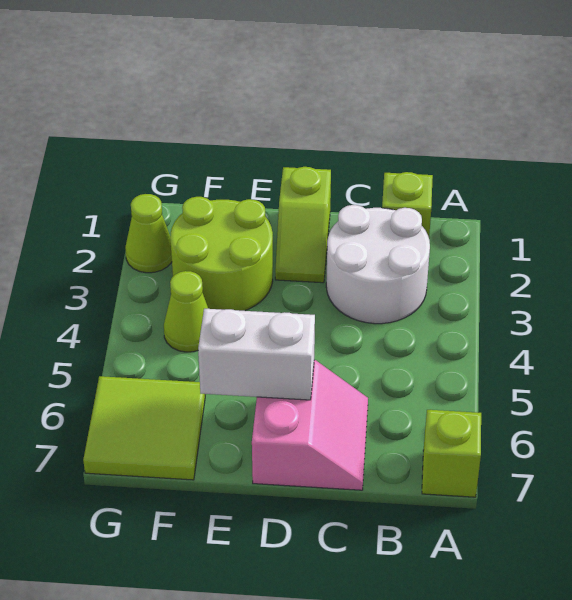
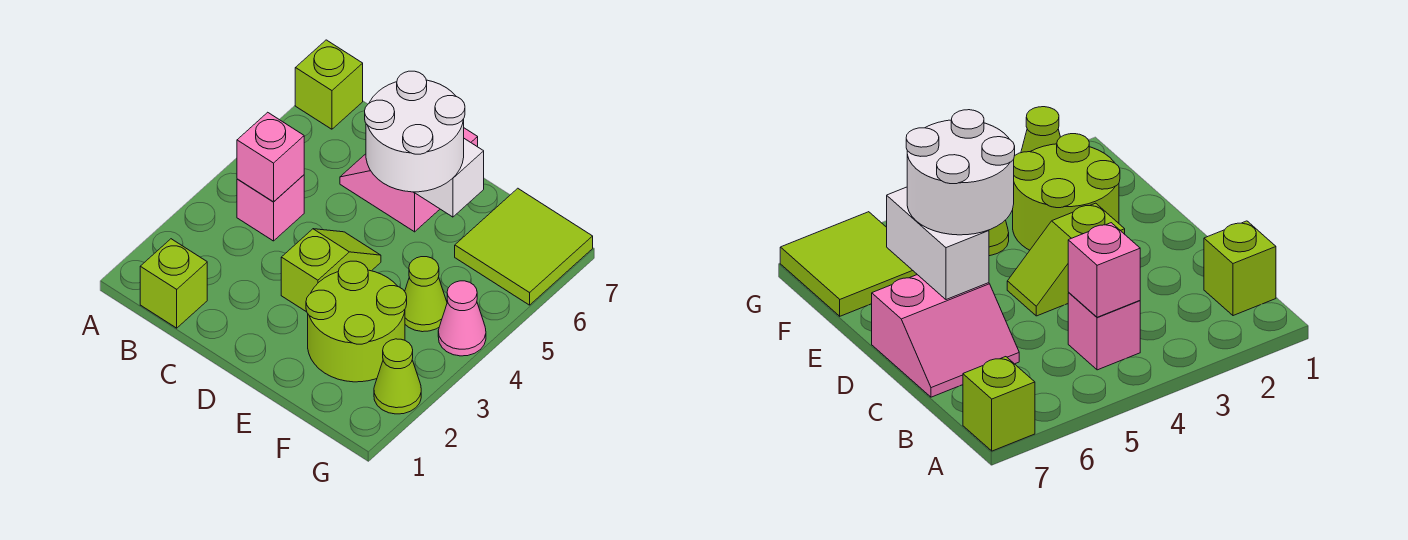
white 2x2 round brick [326,205,430,324] -> white 2x2 round brick moved to [365,71,465,192]
none -> pink 1x1 brick [237,175,304,241]
none -> pink 1x1 brick [237,112,304,202]
lime 1x2 slope [275,167,331,283] -> lime 1x2 slope moved to [281,229,381,312]
none -> pink 1x1 cone [438,281,486,356]

